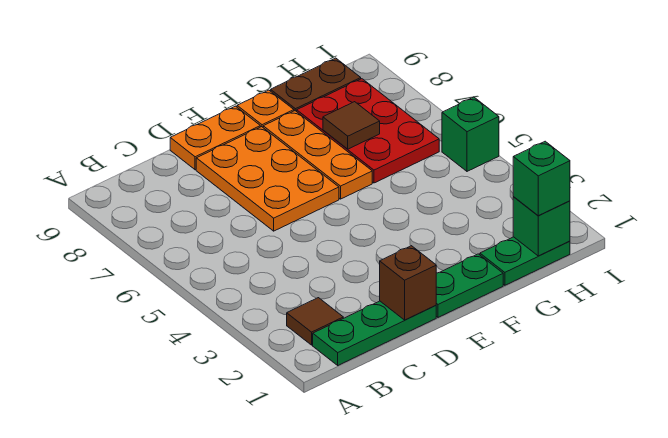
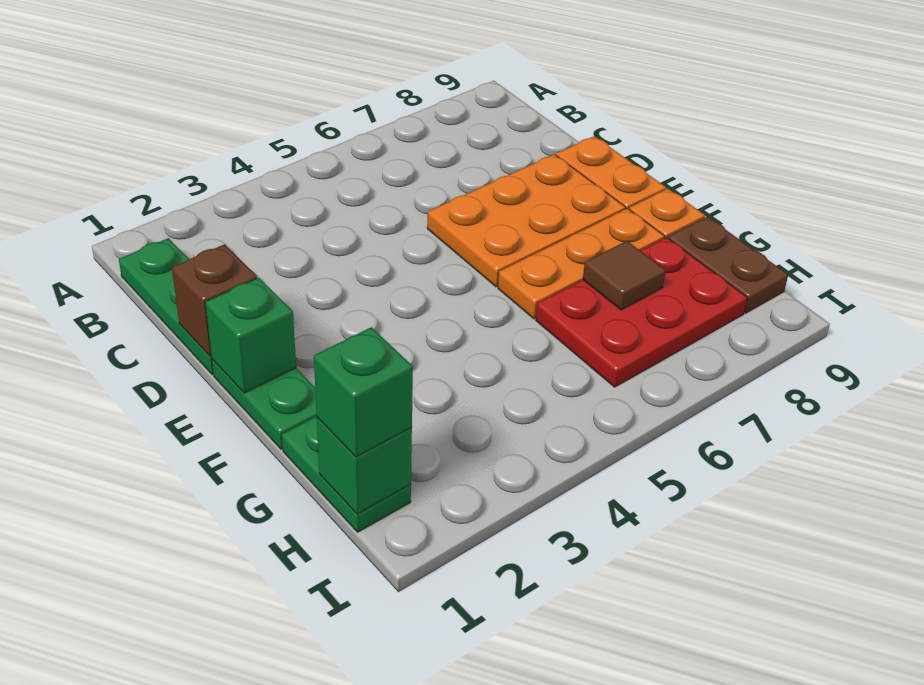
brown 1x1 tile [287,298,343,345] -> none
green 1x1 brick [442,97,499,171] -> green 1x1 brick moved to [205,278,296,393]

